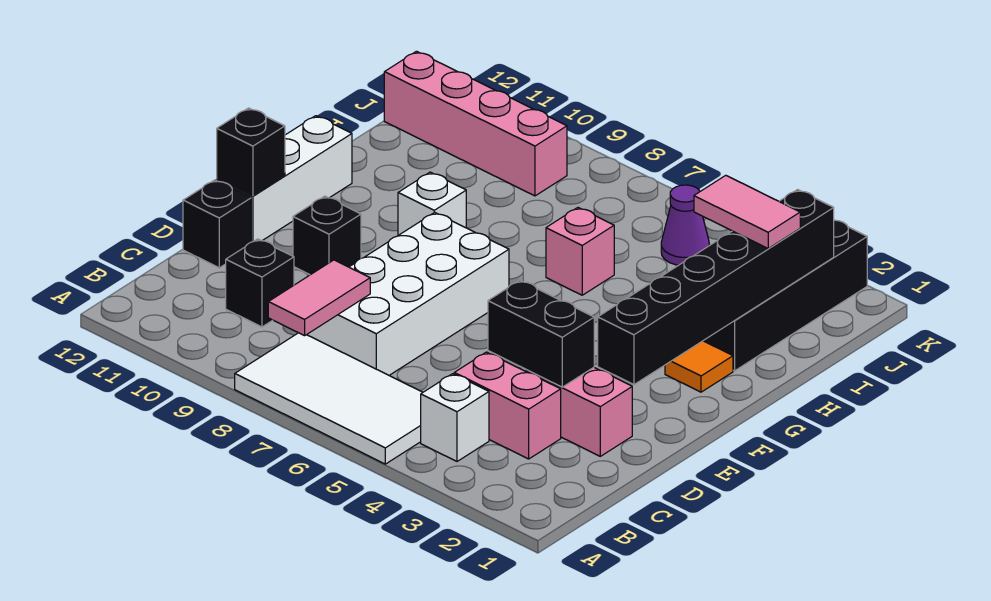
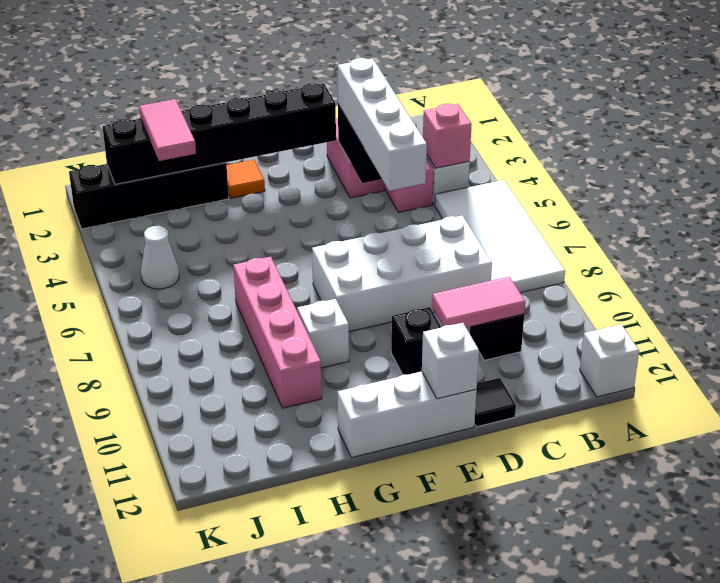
none -> white 1x1 brick [580,324,639,397]
pink 1x2 tile [268,260,370,336] -> pink 1x2 tile moved to [432,276,525,327]
none -> white 1x4 brick [338,58,427,191]
black 1x1 brick [183,180,251,268] -> black 1x1 tile [475,378,516,427]
black 1x1 brick [217,108,285,196] -> white 1x1 brick [422,323,479,399]
pink 1x1 brick [546,208,614,295] -> pink 1x1 brick moved to [423,104,472,168]
purple 1x1 cone [661,185,709,265] -> white 1x1 cone [141,226,179,289]
pink 1x4 brick [384,51,567,196] -> pink 1x4 brick moved to [233,257,322,408]

